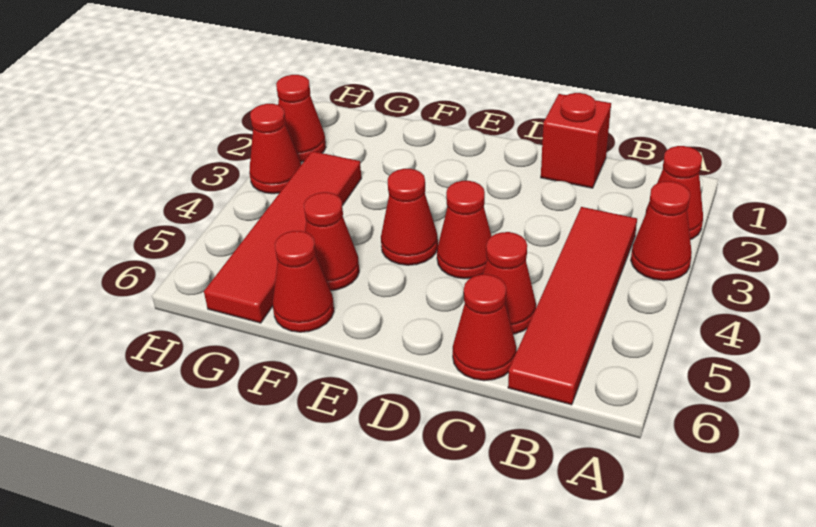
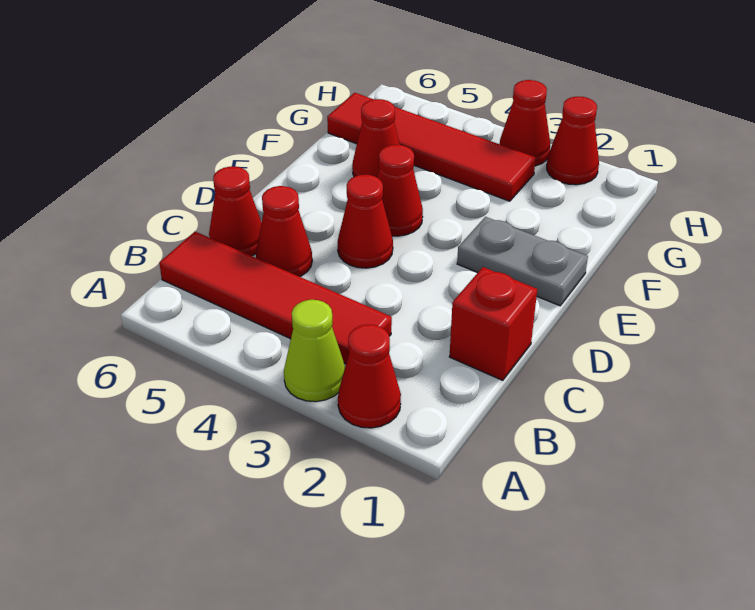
red 1x1 cone [631,181,692,281] -> lime 1x1 cone [284,300,345,402]
none -> grey 1x2 plate [457,217,588,306]
red 1x1 cone [273,231,334,332] -> none

